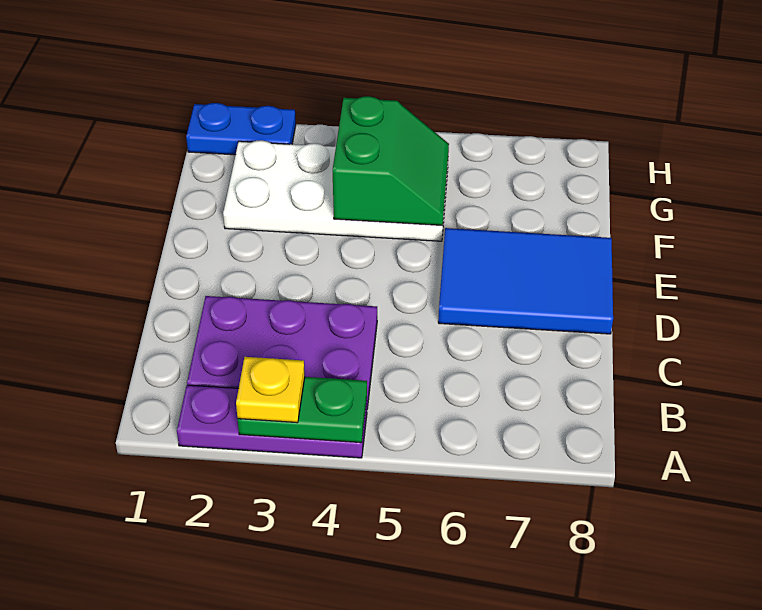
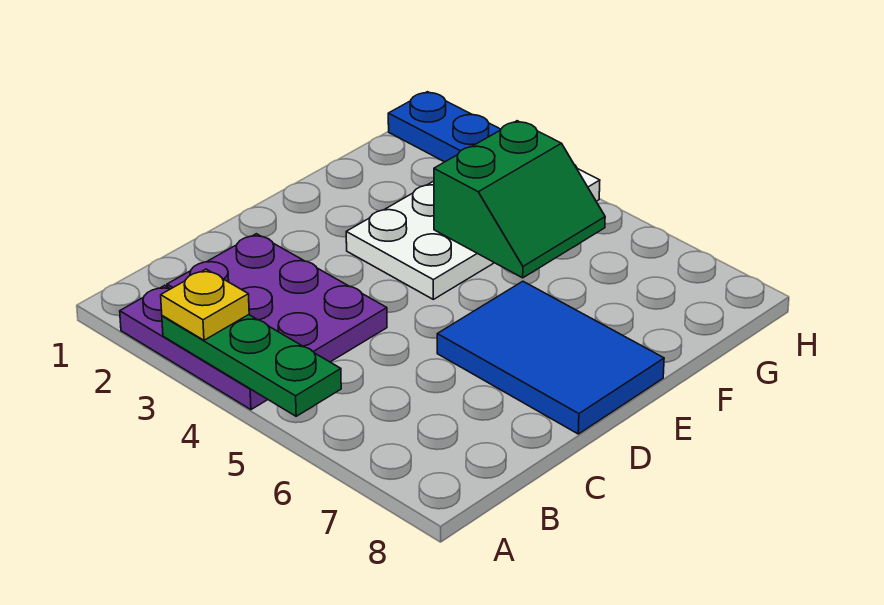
green 1x2 plate [238,377,367,443] -> green 1x3 plate [162,315,341,416]
white 2x4 plate [223,140,448,241] -> white 2x4 plate turned to [346,165,600,299]

